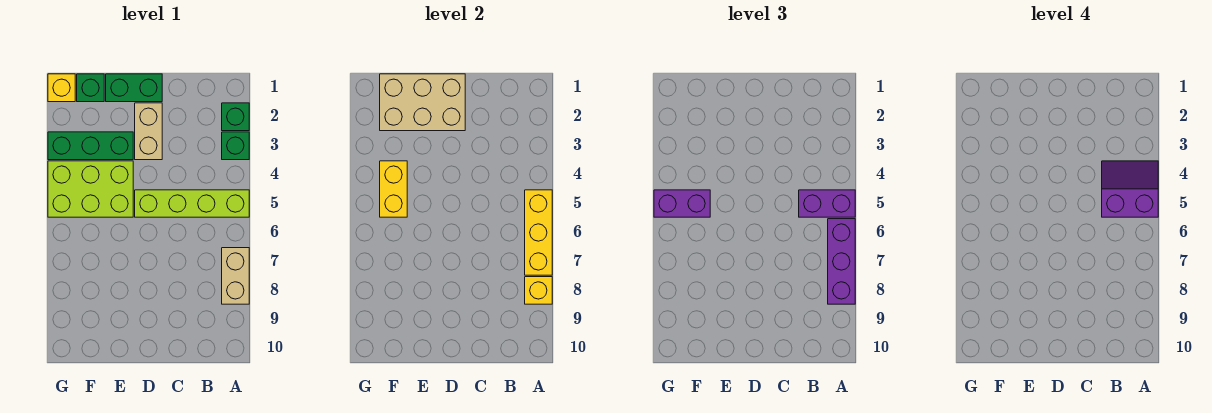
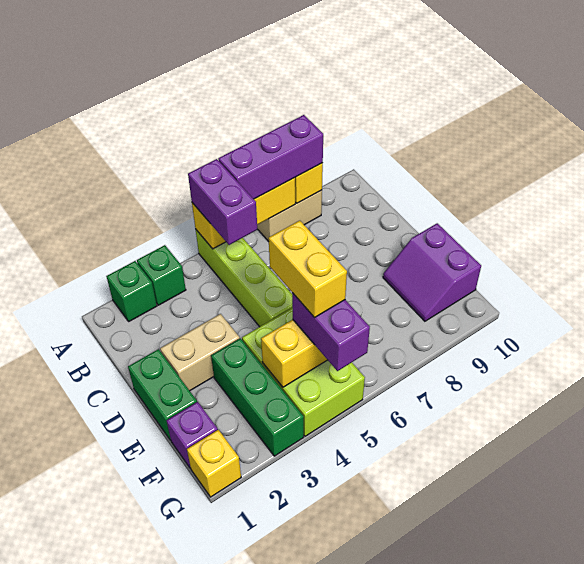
purple 2x2 slope [1102,161,1158,217] -> purple 2x2 slope moved to [383,223,481,321]
tan 2x3 brick [380,74,465,131] -> none
none -> yellow 1x2 brick [269,221,347,318]
green 1x1 brick [77,74,104,102] -> purple 1x1 brick [167,402,218,468]

